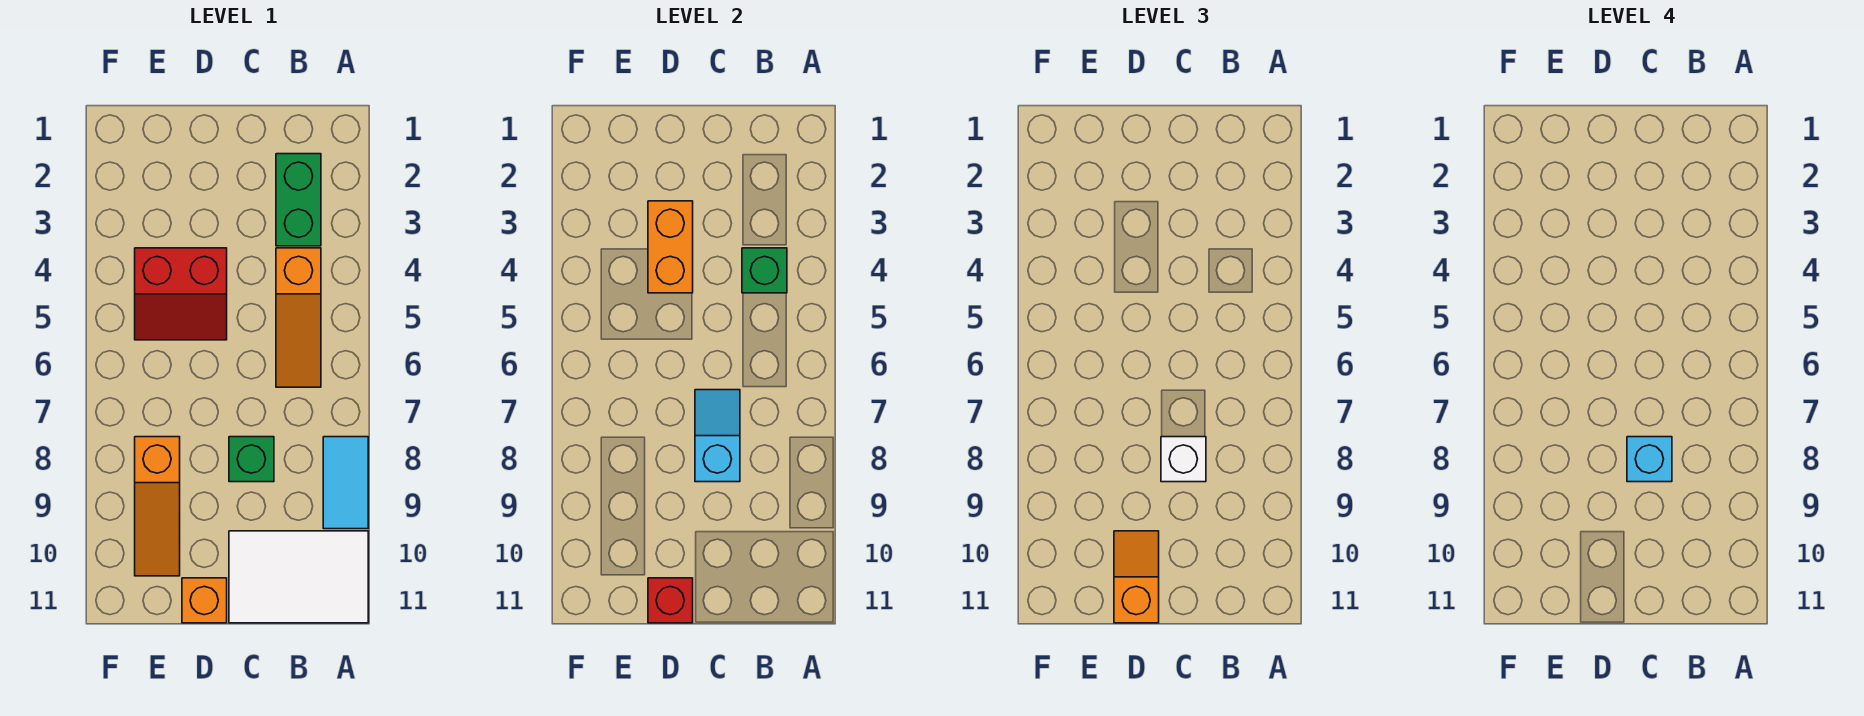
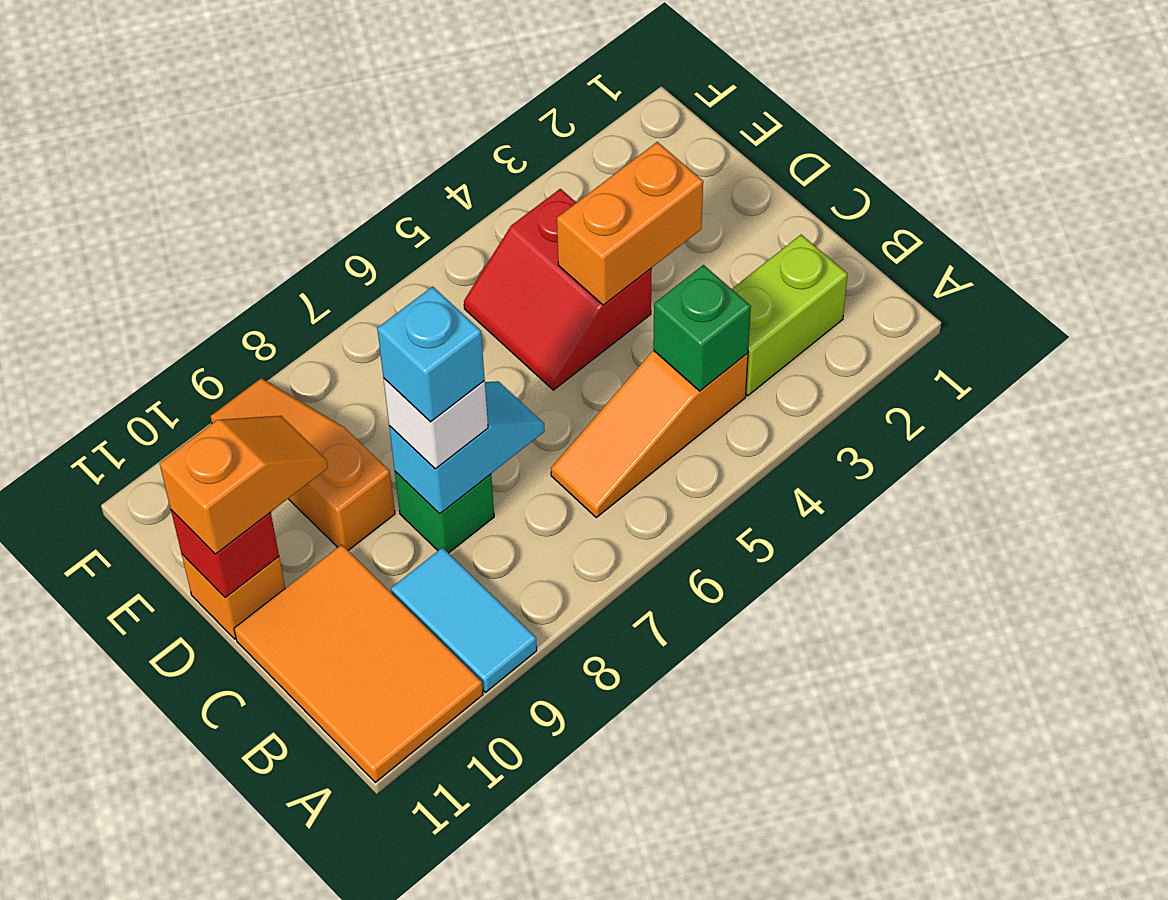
cyan 1x2 tile [323,437,368,529] -> cyan 1x2 tile turned to [391,548,537,692]
white 2x3 tile [229,531,368,623] -> orange 2x3 tile [234,545,483,782]
green 1x2 brick [276,154,321,246] -> lime 1x2 brick [732,235,848,396]
orange 1x3 slope [135,437,180,576] -> orange 1x3 slope turned to [210,378,395,550]

